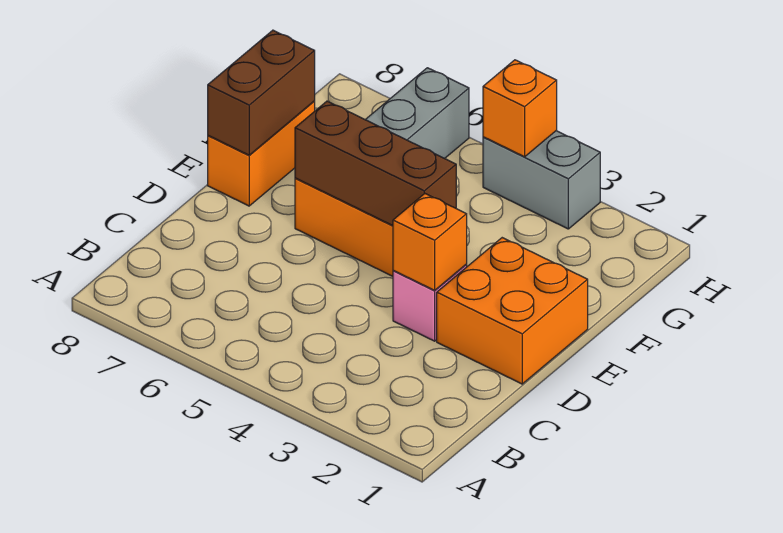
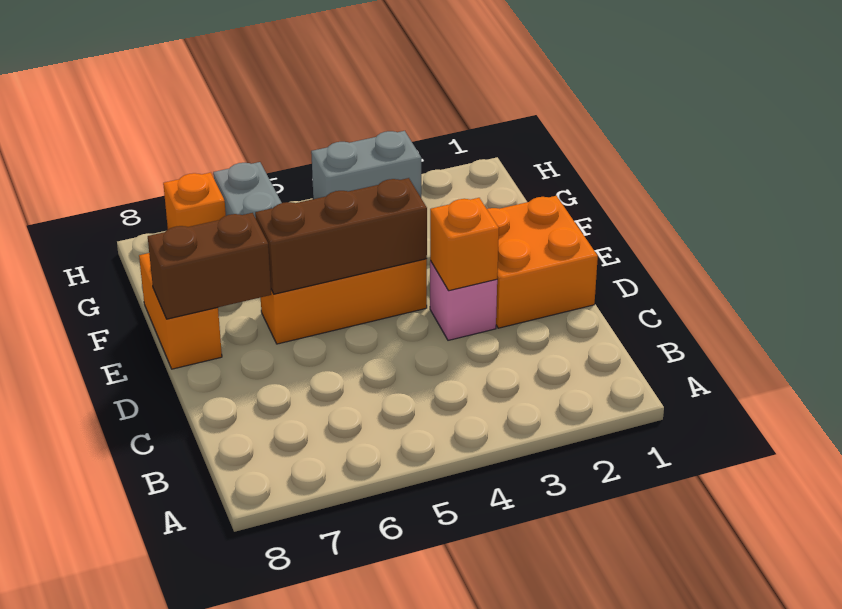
brown 1x2 brick [208,30,315,155] -> brown 1x2 brick turned to [148,213,271,319]
orange 1x1 brick [483,60,557,157] -> orange 1x1 brick moved to [163,173,226,229]

